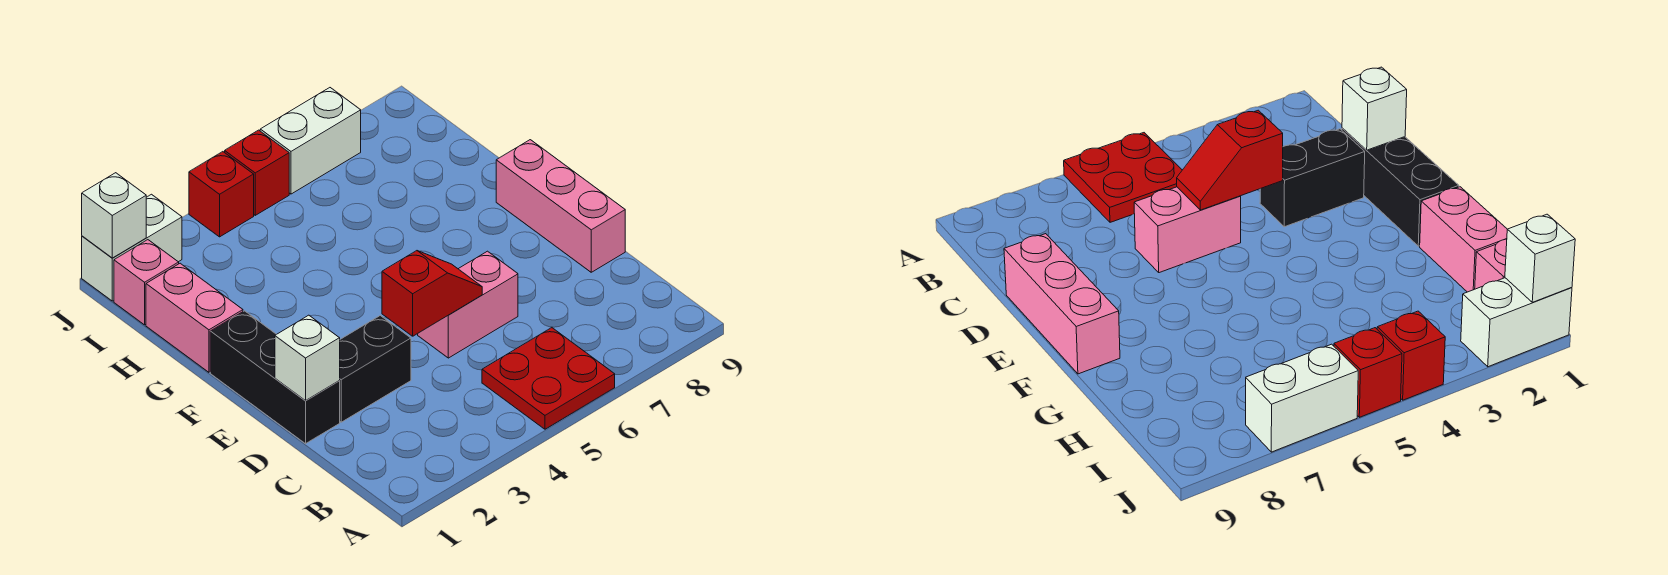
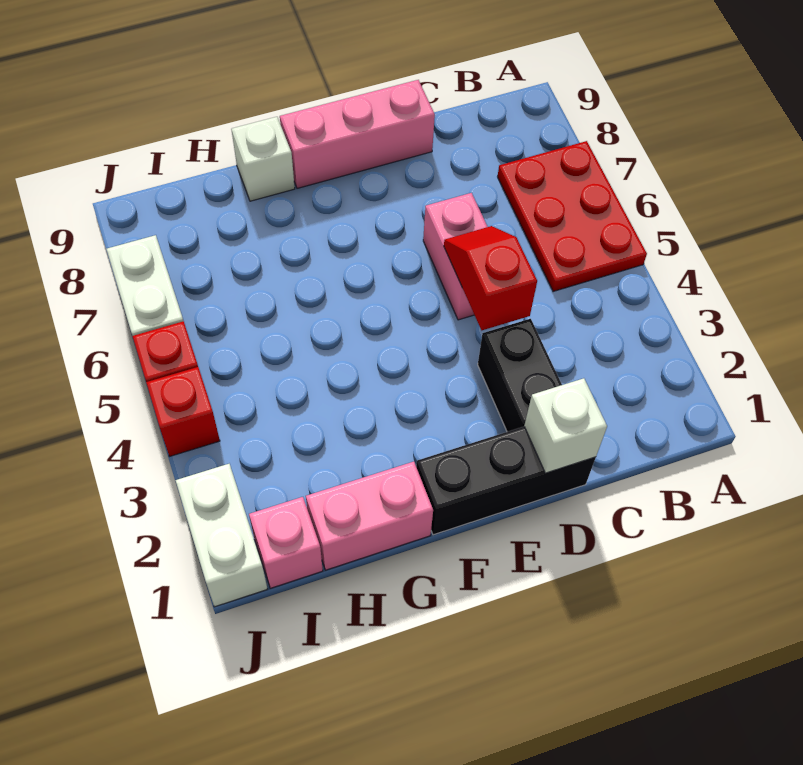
red 2x2 plate [482,328,615,429] -> red 2x3 plate [498,141,647,292]
white 1x1 brick [82,173,146,258] -> white 1x1 brick moved to [231,117,295,201]

